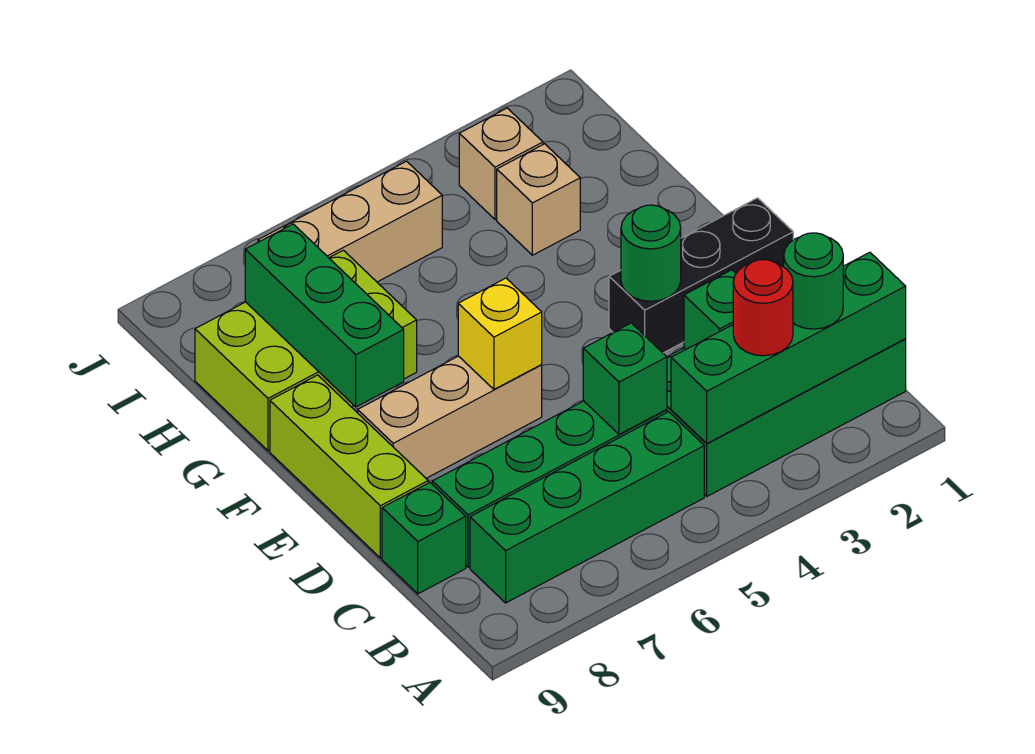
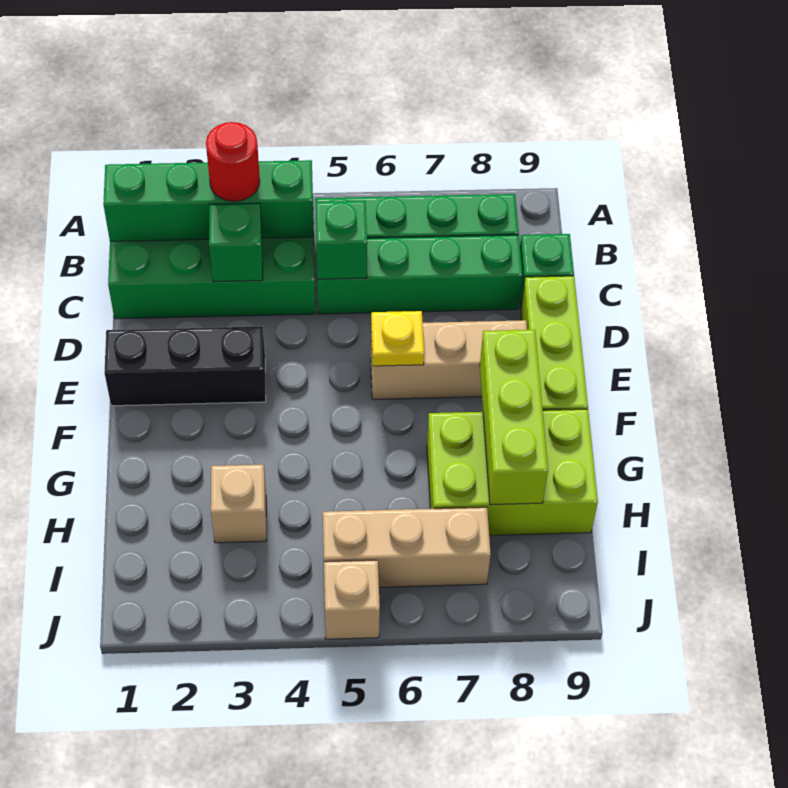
green 1x1 round brick [784,233,843,329] -> none
green 1x1 round brick [621,205,681,301] -> none
yellow 1x1 brick [458,278,542,389] -> yellow 1x1 plate [371,311,424,366]
green 1x3 brick [245,224,404,407] -> lime 1x3 brick [480,330,548,505]
tan 1x1 brick [459,108,543,219] -> tan 1x1 brick moved to [324,560,380,639]

